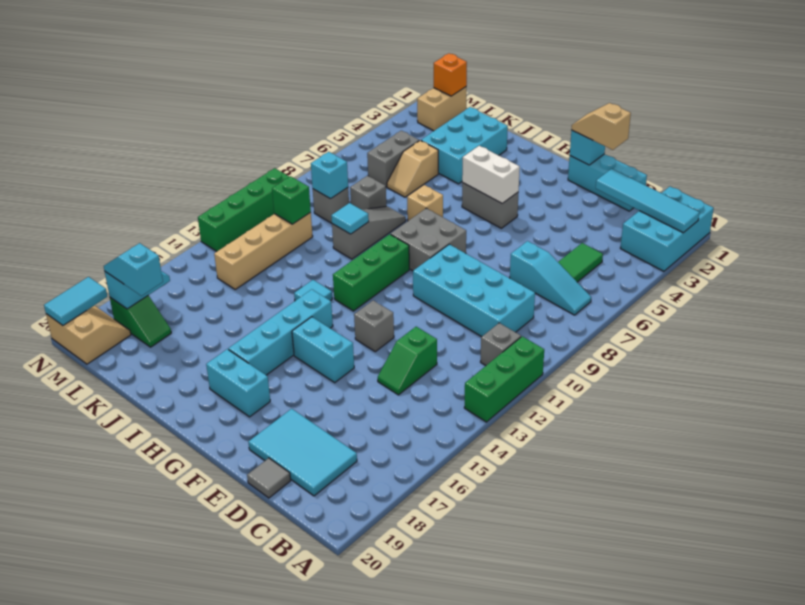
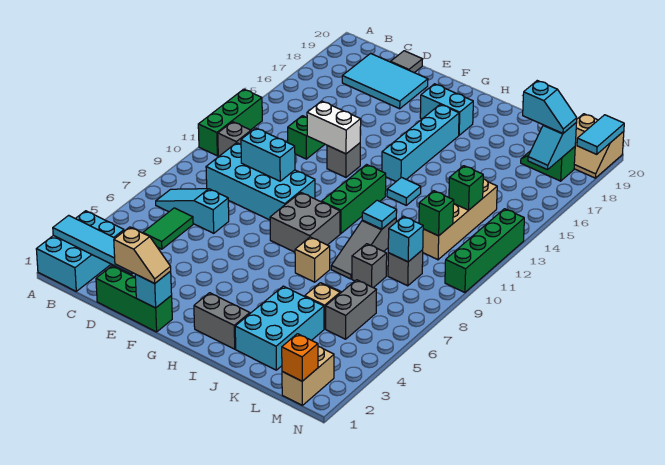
cyan 1x3 brick [568,154,647,211] -> green 1x3 brick [96,266,172,332]
cyan 1x2 brick [292,317,354,383] -> cyan 1x2 brick moved to [241,128,295,181]
grey 1x2 brick [462,183,519,228] -> grey 1x2 brick moved to [194,293,250,349]
white 1x2 brick [462,146,520,203] -> white 1x2 brick moved to [307,101,361,154]
none -> green 1x1 brick [449,166,483,210]

